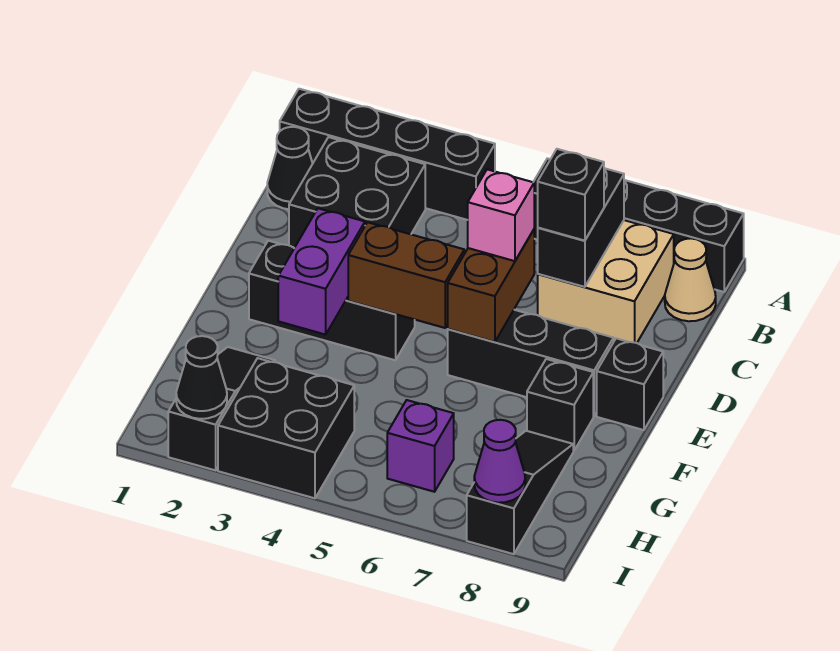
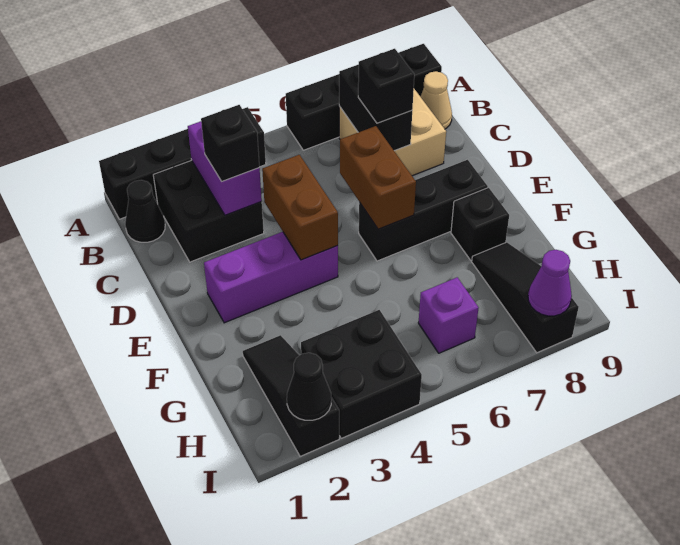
pink 1x1 brick [468,169,534,261] -> none
black 1x3 brick [249,241,415,360] -> purple 1x3 brick [204,232,338,323]
purple 1x2 brick [278,208,365,335] -> purple 1x2 brick moved to [188,121,262,215]
brown 1x2 brick [348,222,464,328] -> brown 1x2 brick turned to [262,155,338,260]
black 1x1 brick [597,338,663,430] -> black 1x1 brick moved to [201,105,259,181]

